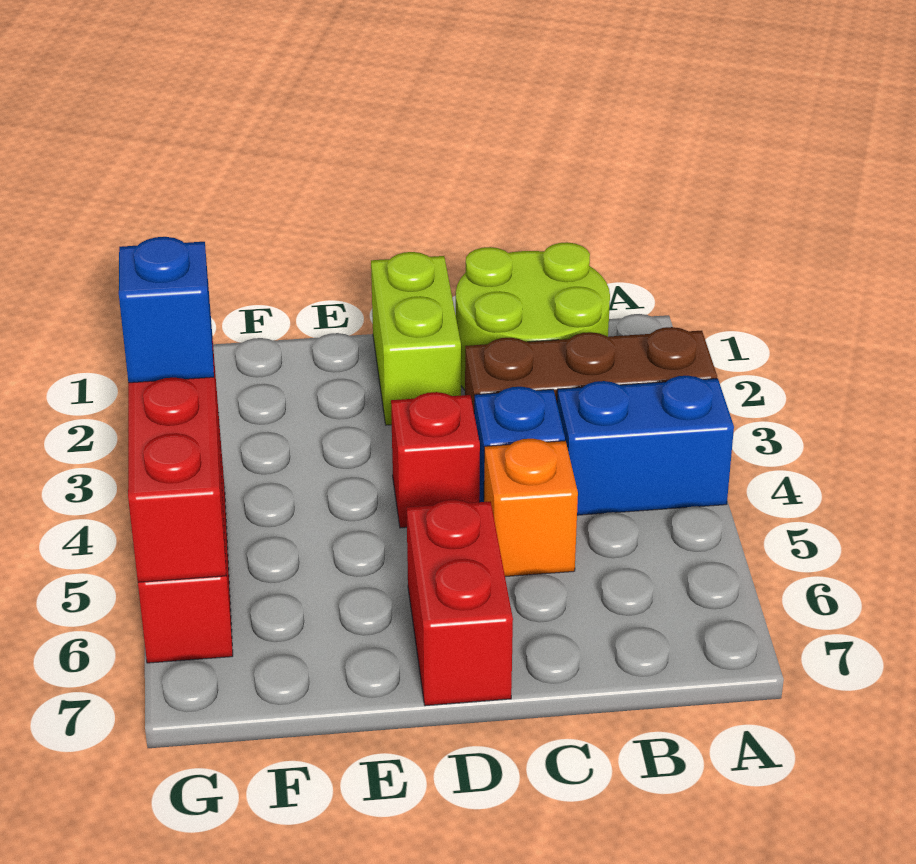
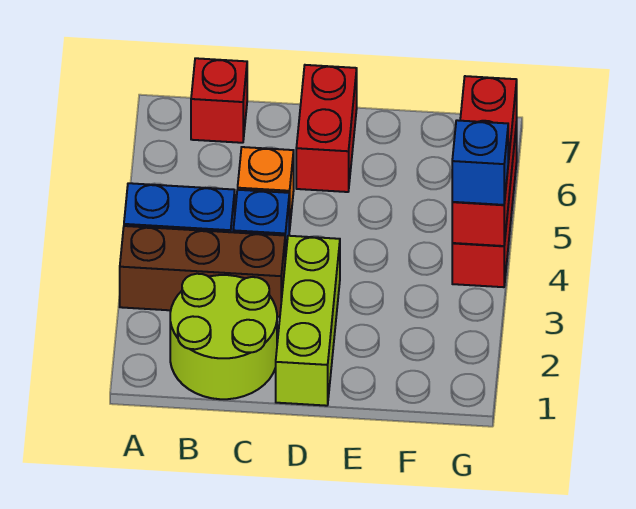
lime 1x2 brick [371,252,461,425] -> lime 1x3 brick [276,236,340,406]
red 1x1 brick [391,392,480,528] -> red 1x1 brick moved to [191,58,247,143]

